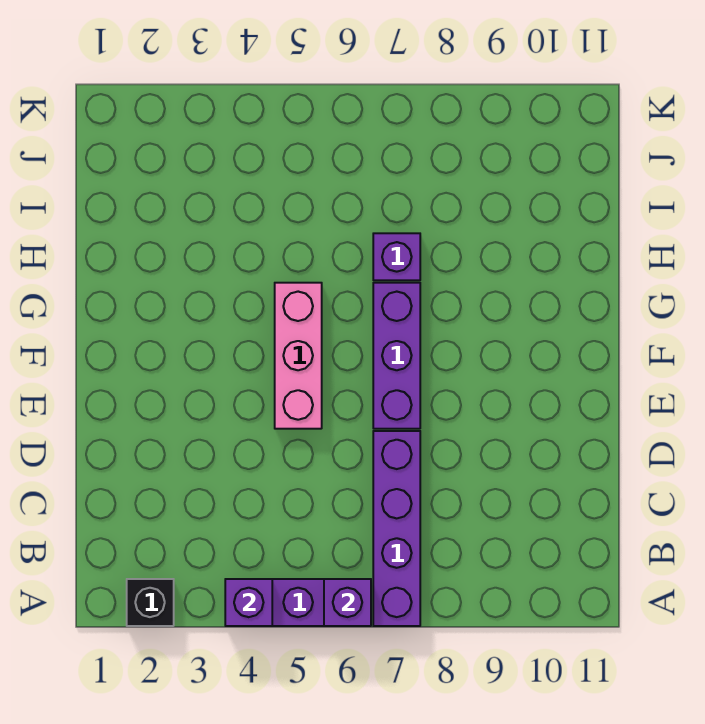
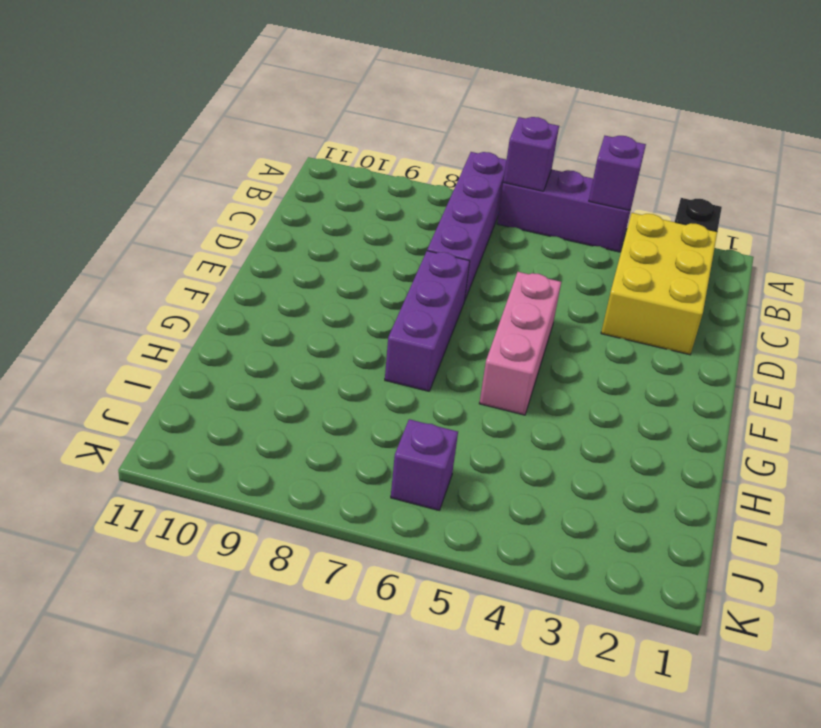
none -> yellow 2x3 brick [601,213,717,355]
purple 1x1 brick [373,233,420,280] -> purple 1x1 brick moved to [391,419,458,510]

